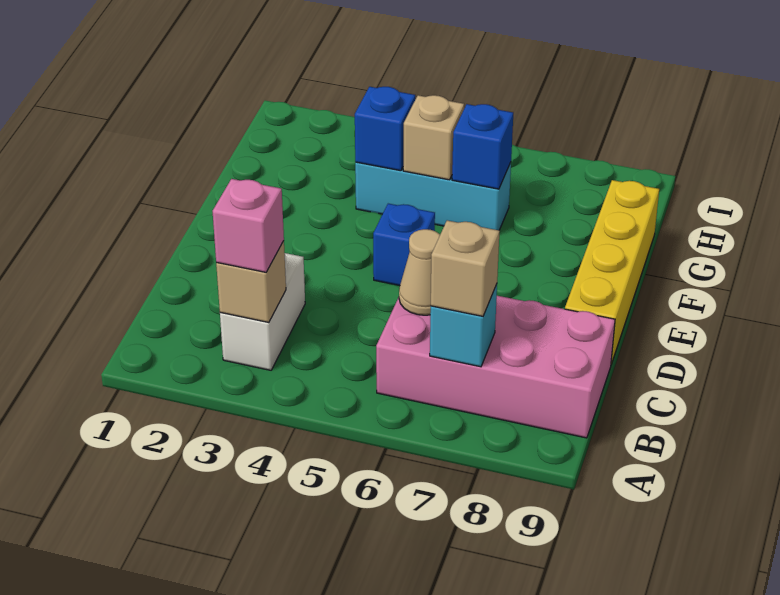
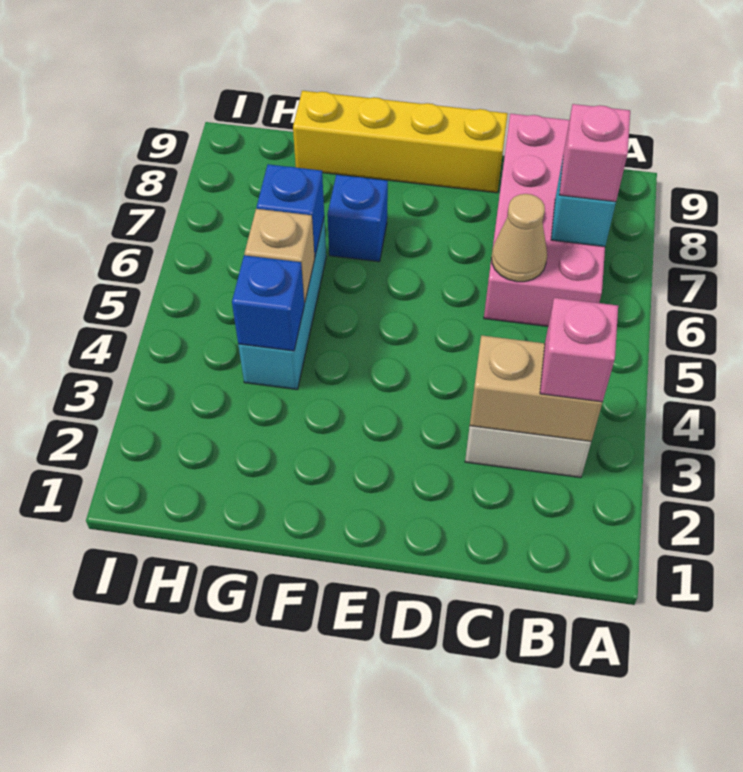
tan 1x1 brick [216,241,286,323] -> tan 1x2 brick [470,335,602,441]
tan 1x1 brick [431,220,500,316] -> pink 1x1 brick [559,104,630,202]
blue 1x1 brick [373,204,435,286] -> blue 1x1 brick moved to [327,175,388,262]

